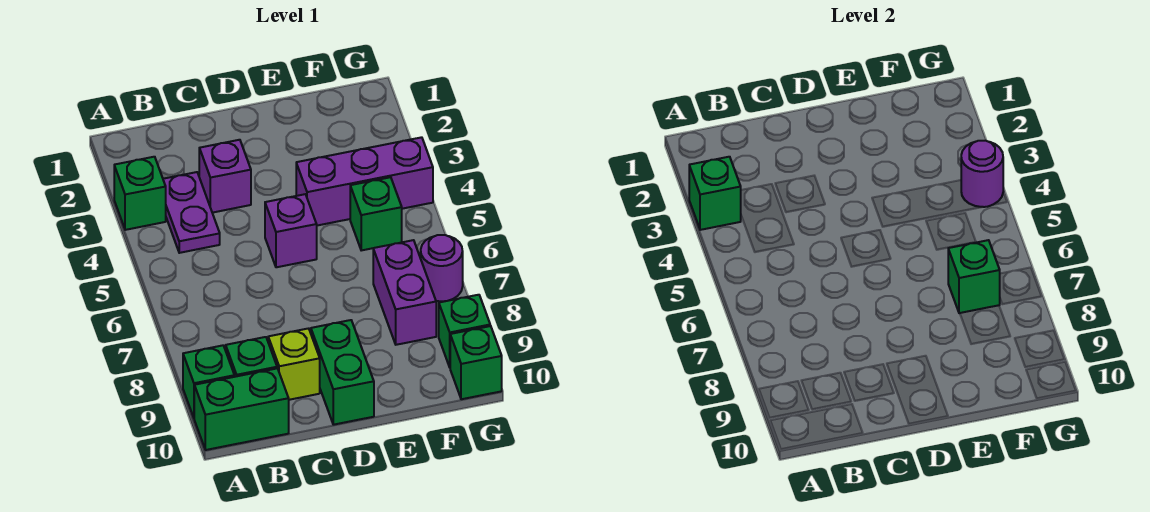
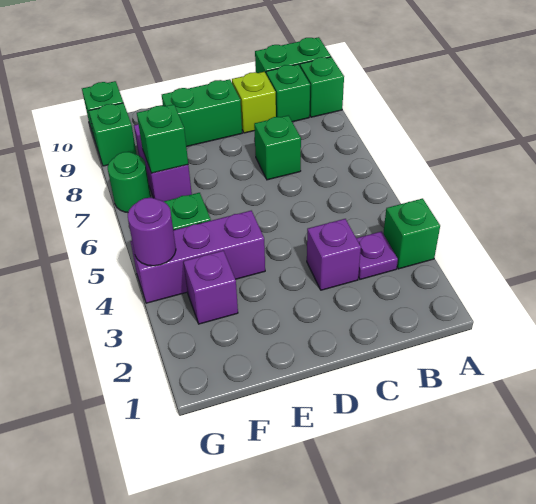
green 1x1 brick [689,157,741,230] -> green 1x1 brick moved to [254,116,301,180]
purple 1x2 plate [163,172,220,253] -> purple 1x1 plate [356,231,398,279]
purple 1x1 brick [265,194,317,267] -> purple 1x1 brick moved to [183,251,238,324]
green 1x2 brick [311,320,374,425] -> green 1x2 brick turned to [162,79,242,147]
purple 1x1 round brick [421,235,463,301] -> green 1x1 round brick [108,152,151,212]

